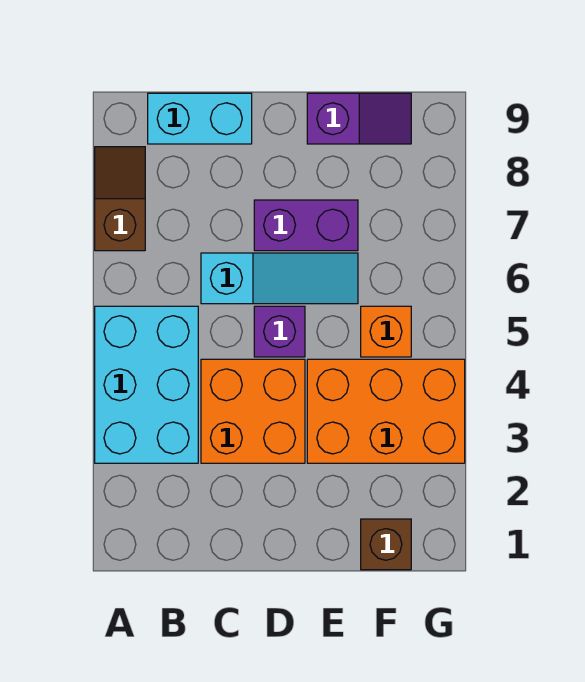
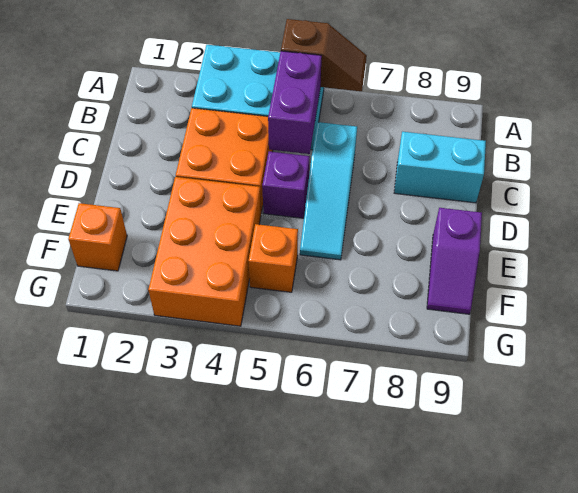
brown 1x2 slope [95,147,145,251] -> brown 1x2 slope moved to [281,19,367,91]
cyan 1x2 brick [148,93,252,144] -> cyan 1x2 brick turned to [394,132,486,203]
purple 1x2 brick [254,200,358,251] -> purple 1x2 brick moved to [268,51,322,154]
brown 1x1 brick [361,519,411,570] -> orange 1x1 brick [68,203,127,271]

